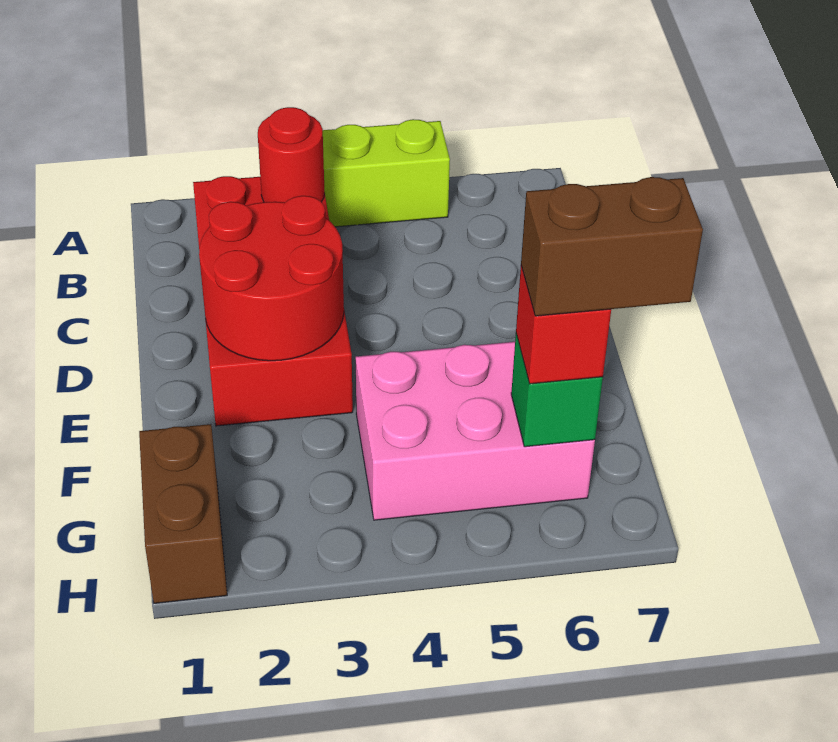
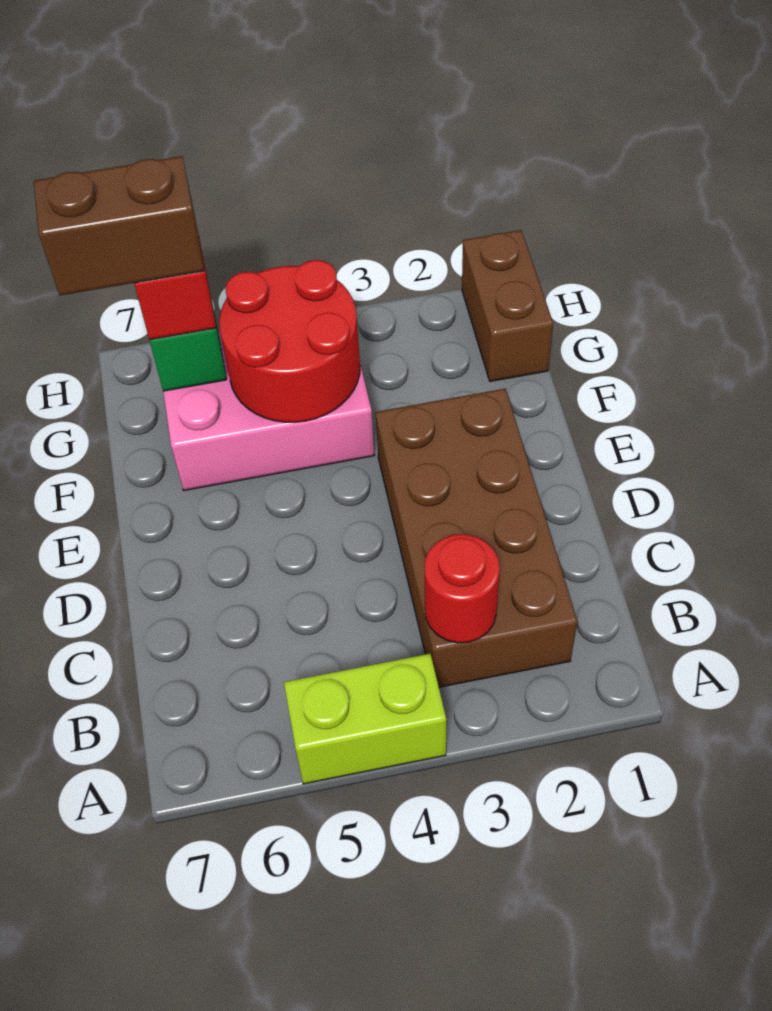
red 2x4 brick [193,176,353,426] -> brown 2x4 brick [375,389,577,687]
red 2x2 round brick [199,196,344,361] -> red 2x2 round brick moved to [219,260,360,422]

